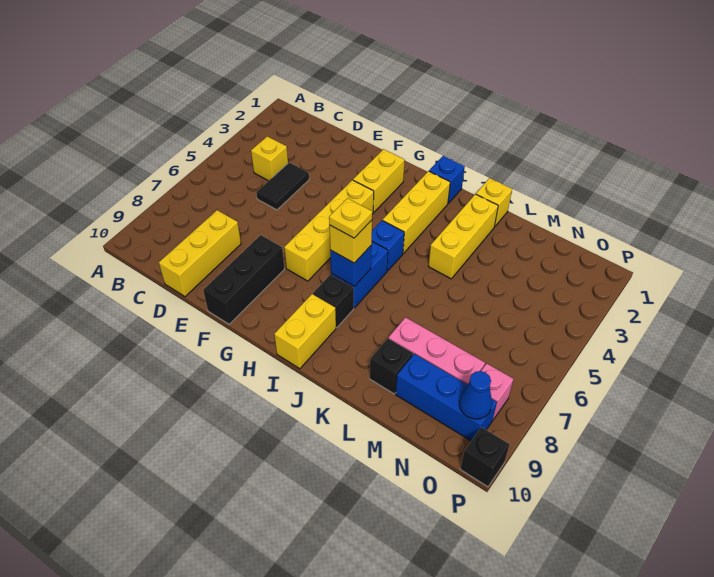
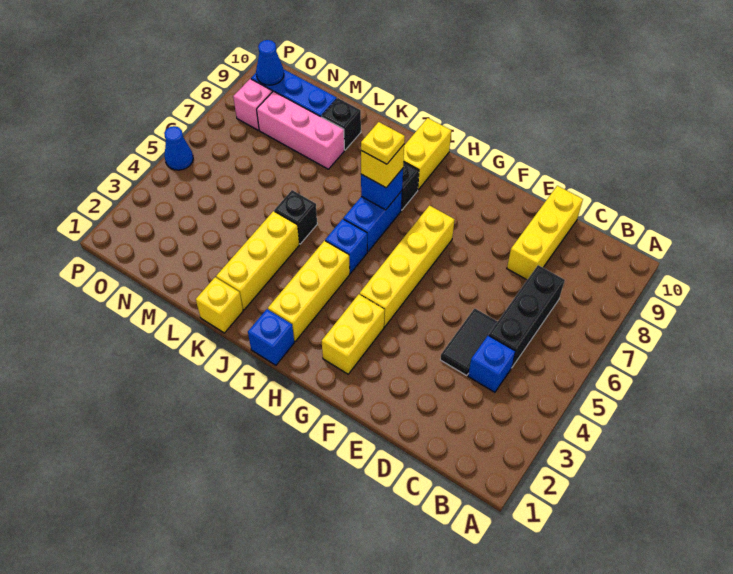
yellow 1x1 brick [251,136,288,181] -> blue 1x1 brick [468,335,515,392]
black 1x3 brick [203,235,285,324] -> black 1x3 brick moved to [489,265,565,368]
none -> blue 1x1 cone [164,126,193,170]
black 1x1 brick [460,427,510,487] -> black 1x1 brick moved to [274,190,317,244]

